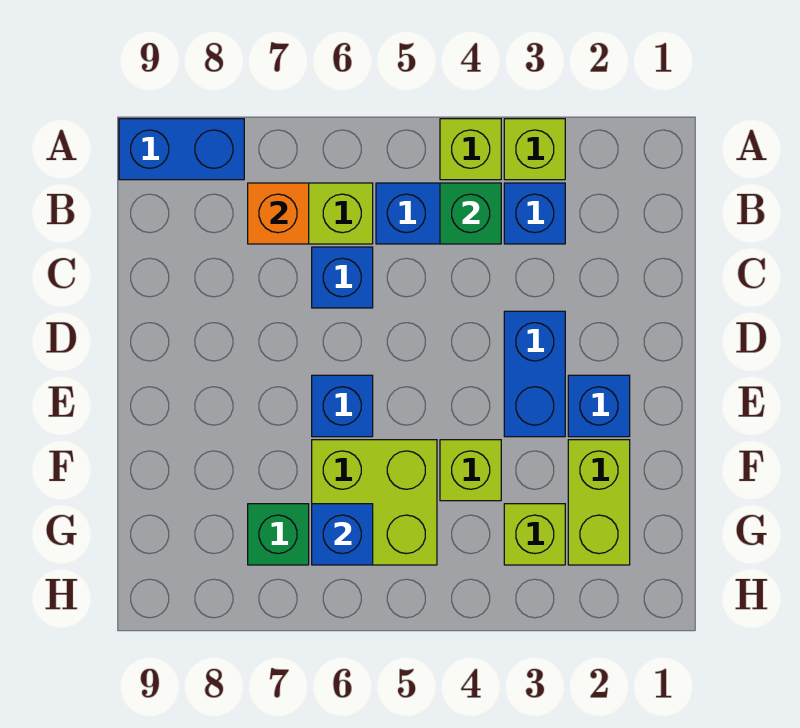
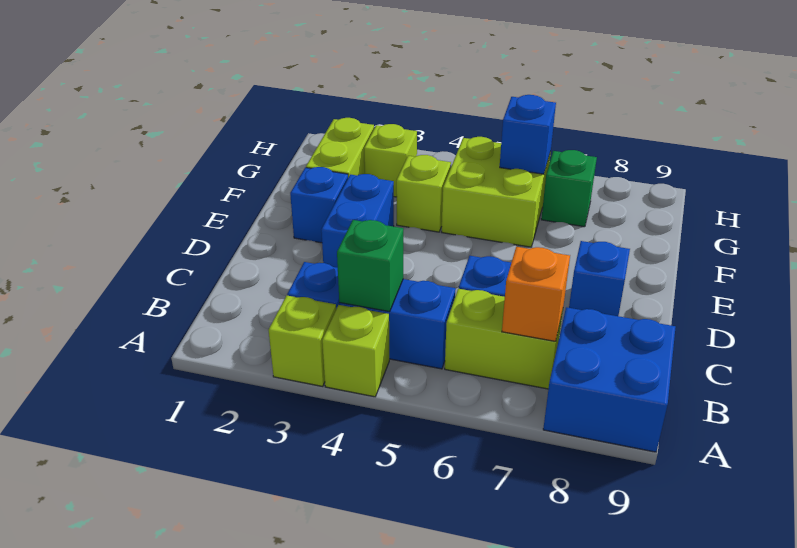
blue 1x2 brick [119,119,244,180] -> blue 2x2 brick [543,307,676,452]
blue 1x1 brick [312,375,373,437] -> blue 1x1 brick moved to [569,241,630,316]

